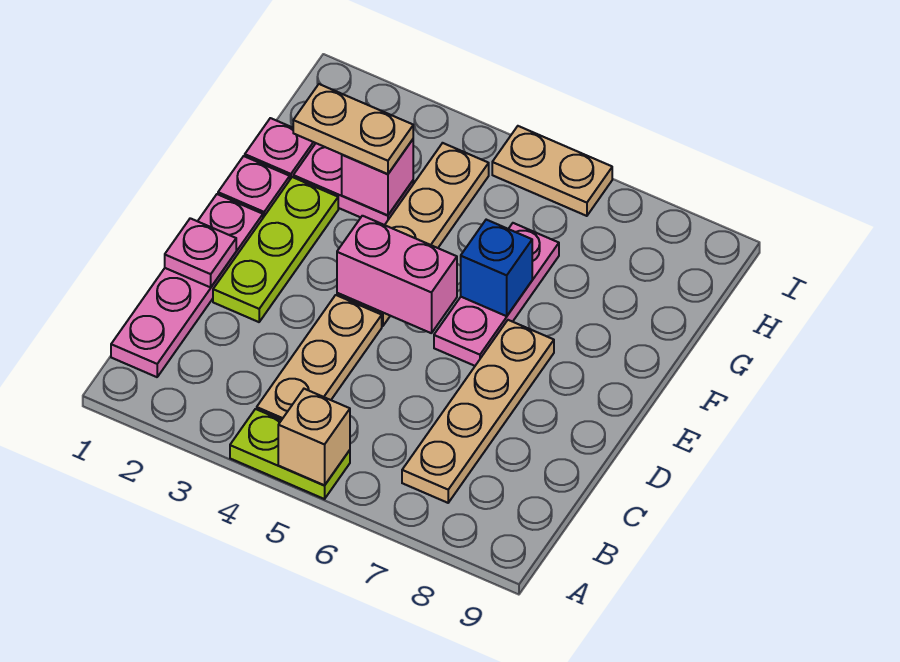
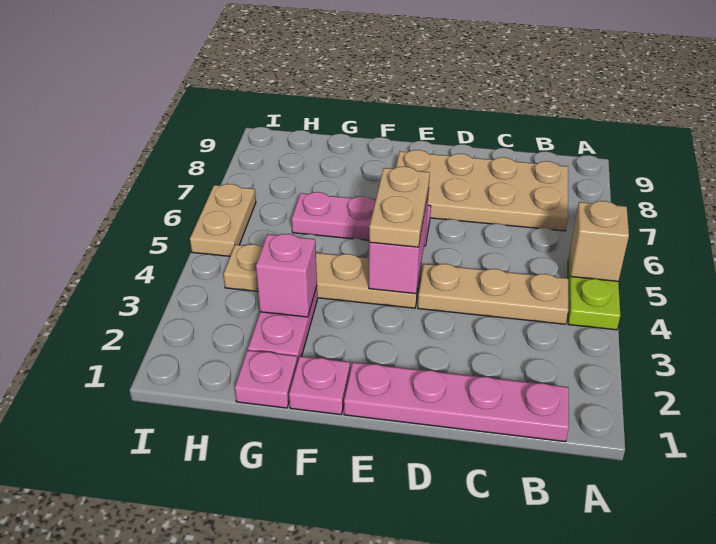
tan 1x4 plate [402,320,554,503] -> tan 2x4 plate [396,150,568,231]
pink 1x1 plate [165,218,236,287] -> none
lime 1x3 plate [213,177,338,322] -> none
blue 1x1 brick [461,220,532,316] -> none
tan 1x2 plate [293,84,413,174] -> tan 1x2 plate moved to [369,166,430,247]

